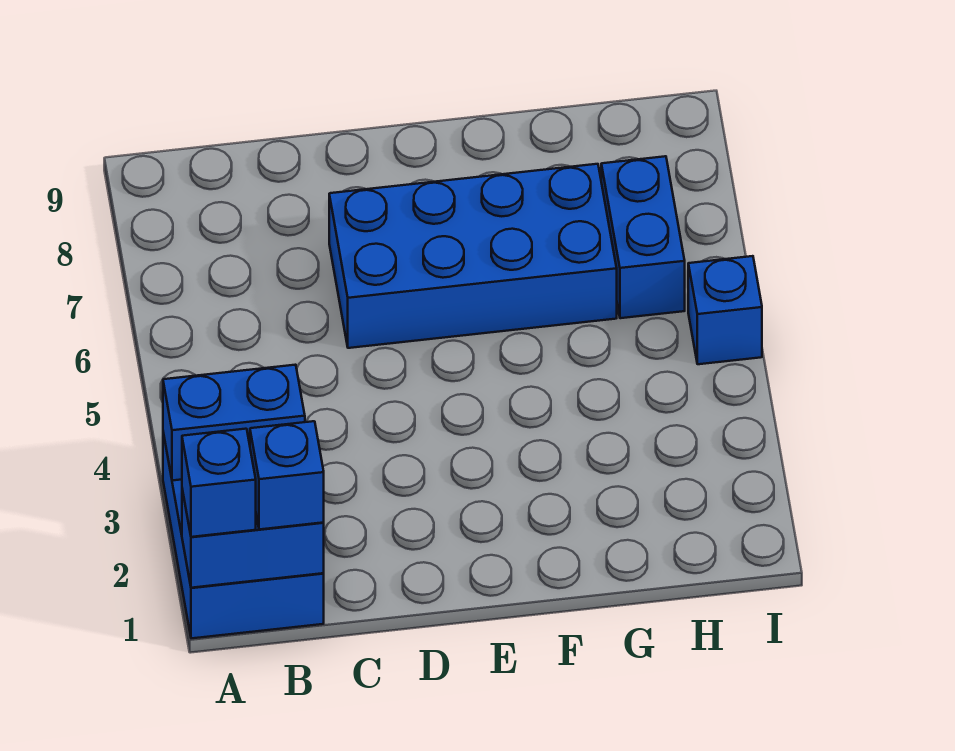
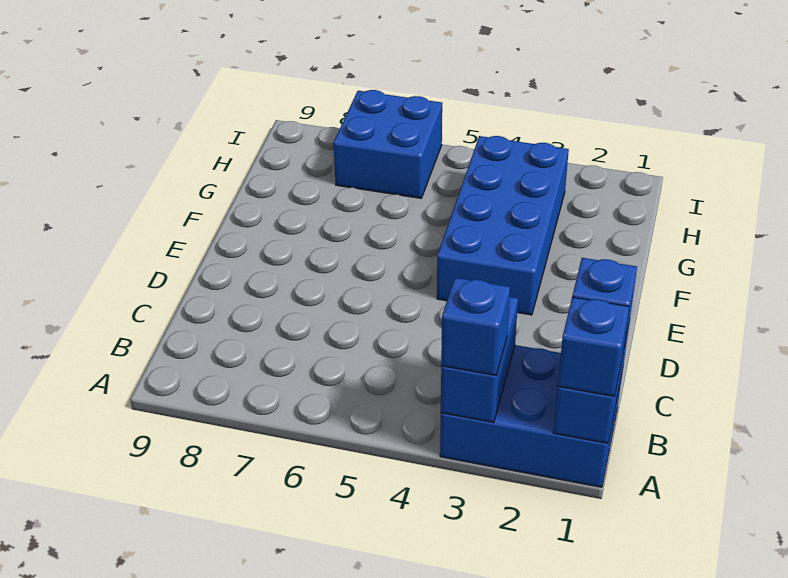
blue 2x4 brick [329,164,617,348] -> blue 2x4 brick moved to [437,136,569,315]
blue 1x2 brick [601,156,685,318] -> blue 2x2 brick [333,90,442,198]
blue 1x1 brick [688,256,762,364] -> blue 1x1 brick moved to [441,278,510,375]

